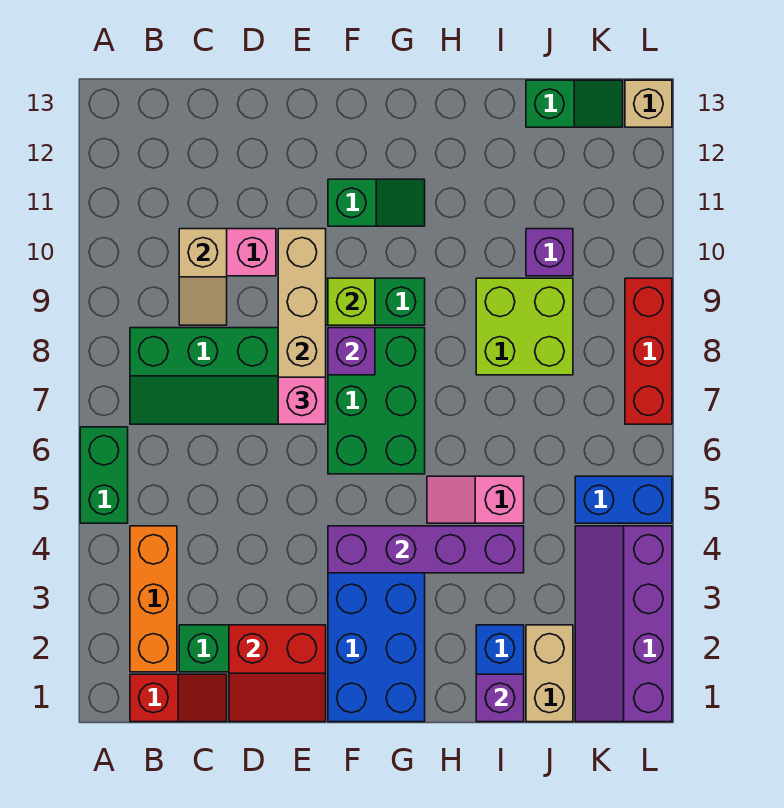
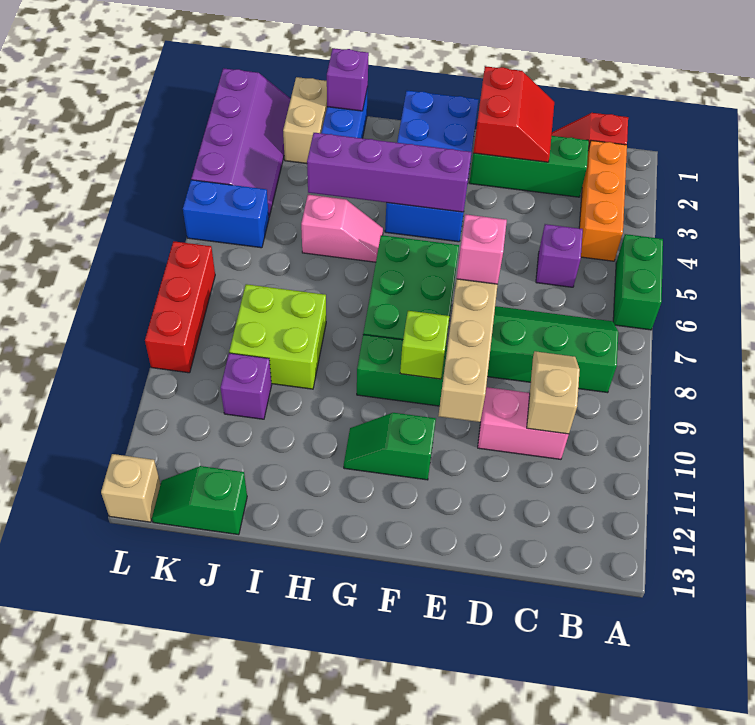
red 2x2 slope [229,625,326,722] -> red 2x2 slope turned to [473,66,554,162]
purple 1x1 brick [328,328,375,375] -> purple 1x1 brick moved to [536,224,583,287]

